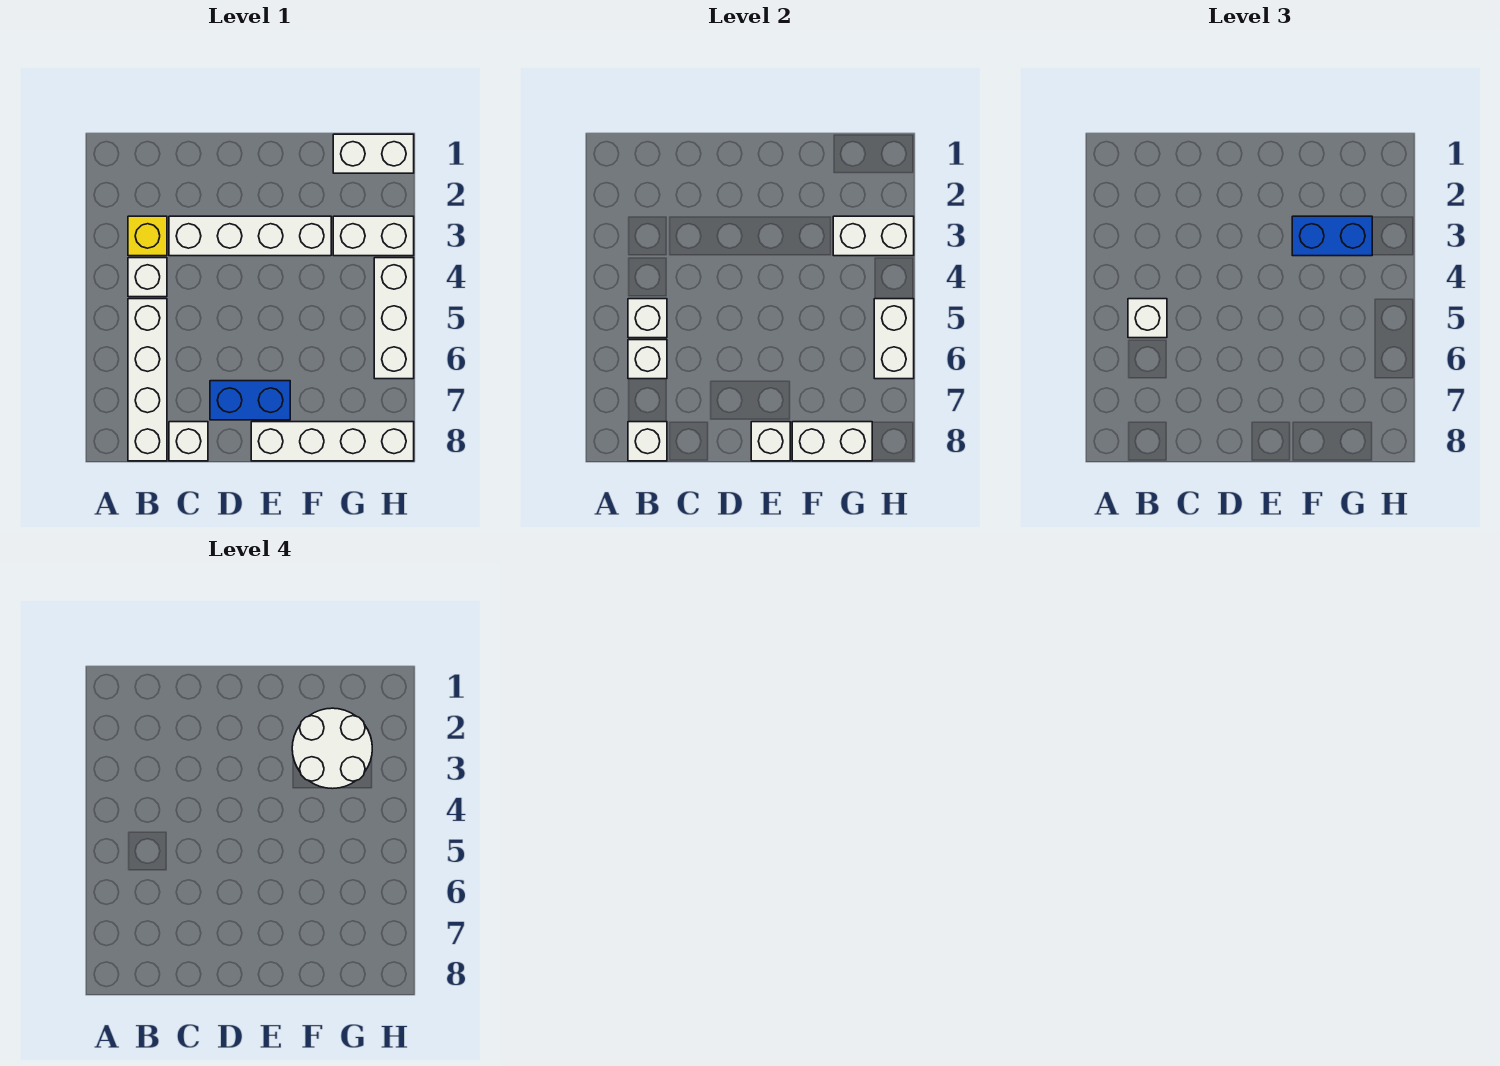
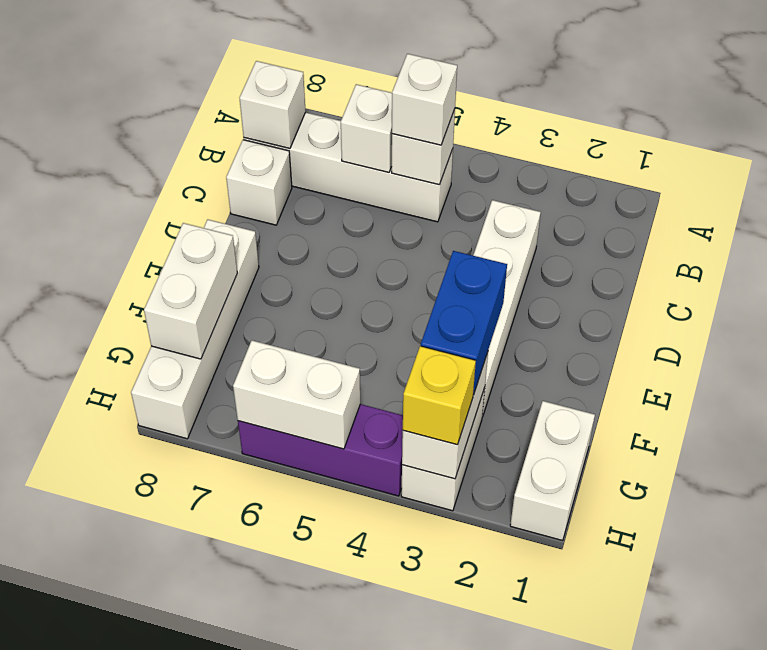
yellow 1x1 brick [128,216,167,256] -> yellow 1x1 brick moved to [403,346,476,445]
white 1x1 brick [128,258,167,297] -> none
blue 1x2 brick [210,381,290,420] -> none
white 1x1 brick [751,422,790,461] -> none
white 2x2 round brick [292,708,372,789] -> none
white 1x3 brick [374,258,414,379] -> purple 1x3 brick [238,404,403,496]

